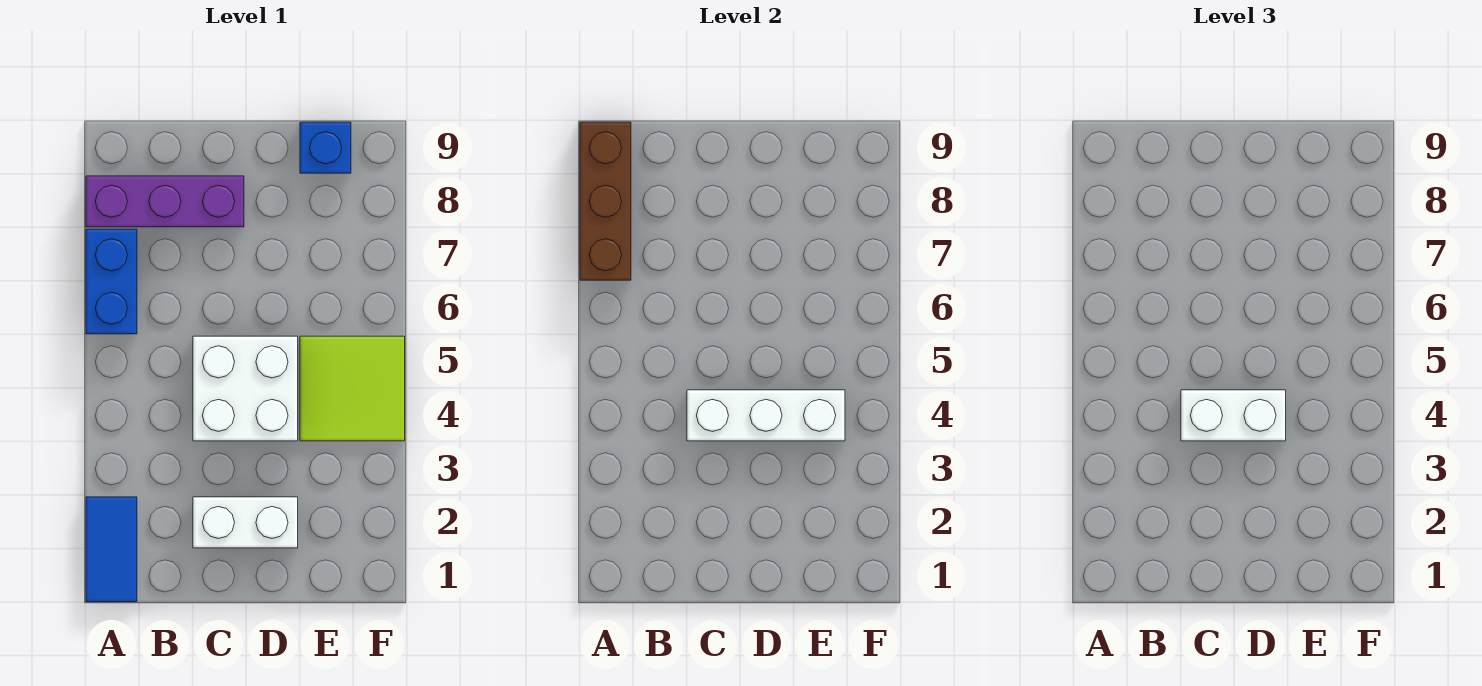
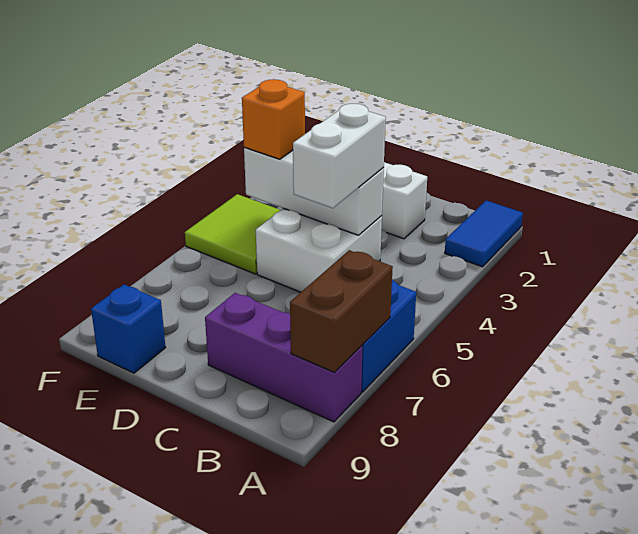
brown 1x3 brick [580,122,631,280] -> brown 1x2 brick [290,250,393,372]
white 1x2 brick [1181,390,1286,441] -> white 1x2 brick turned to [293,104,386,208]
none -> orange 1x1 brick [242,79,305,159]

